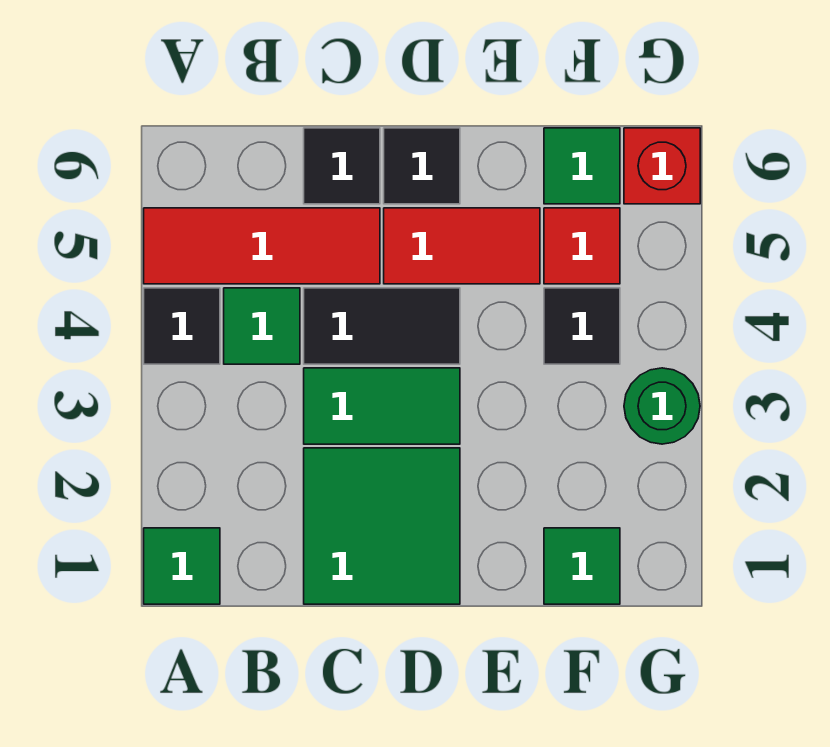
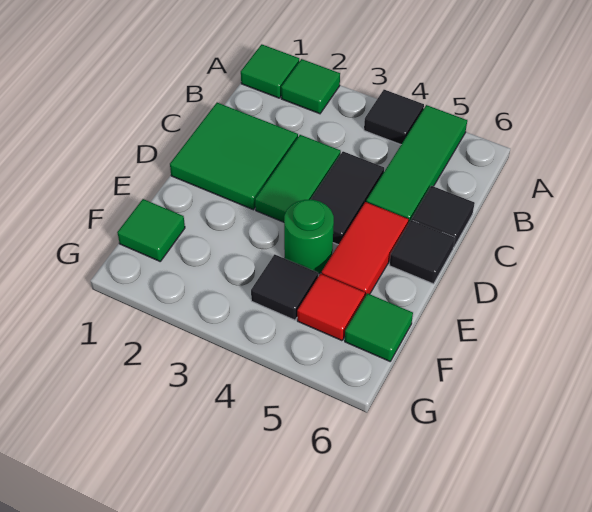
red 1x3 tile [144,208,380,284] -> green 1x3 tile [366,105,467,224]
green 1x1 tile [224,288,300,364] -> green 1x1 tile moved to [281,59,340,114]
green 1x1 round brick [624,368,700,444] -> green 1x1 round brick moved to [284,200,334,274]
red 1x1 brick [624,128,700,204] -> none

